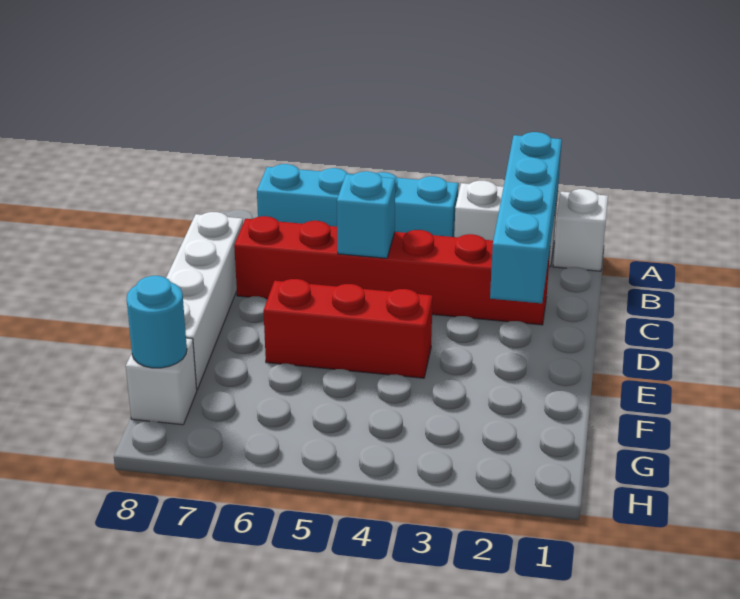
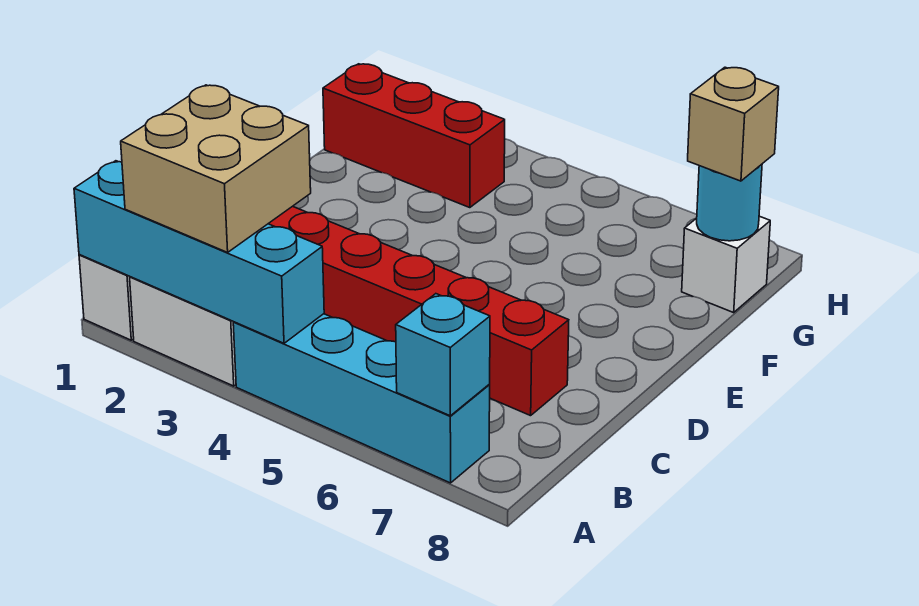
cyan 1x4 brick [490,132,562,303] -> cyan 1x4 brick turned to [74,161,324,343]
none -> tan 2x2 brick [121,85,311,252]
cyan 1x1 brick [337,171,395,258] -> cyan 1x1 brick moved to [396,294,490,416]
white 1x4 brick [166,212,243,389] -> none
red 1x3 brick [264,279,433,378] -> red 1x3 brick moved to [323,64,505,208]
none -> tan 1x1 brick [688,67,779,181]

